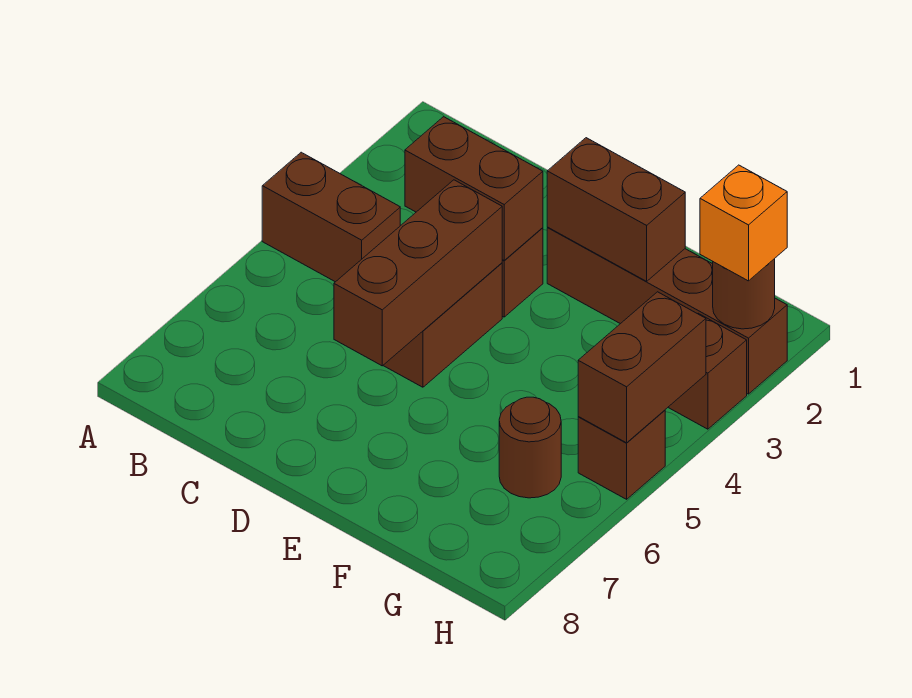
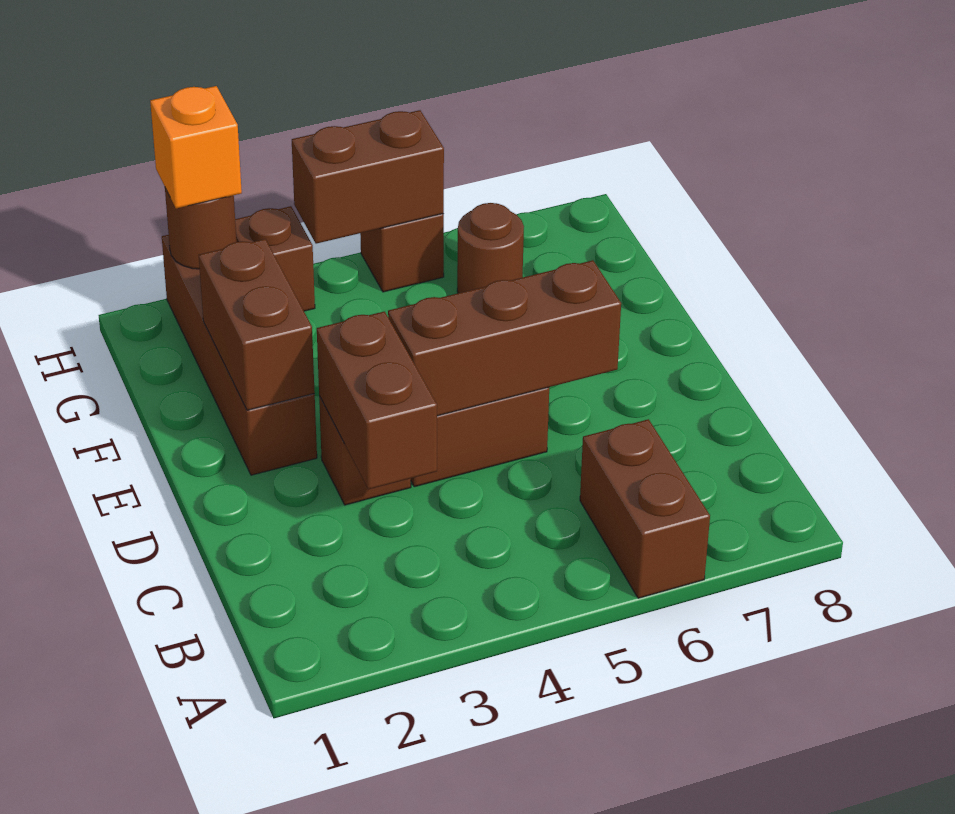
brown 1x2 brick [262,152,400,282] -> brown 1x2 brick moved to [580,419,710,598]

